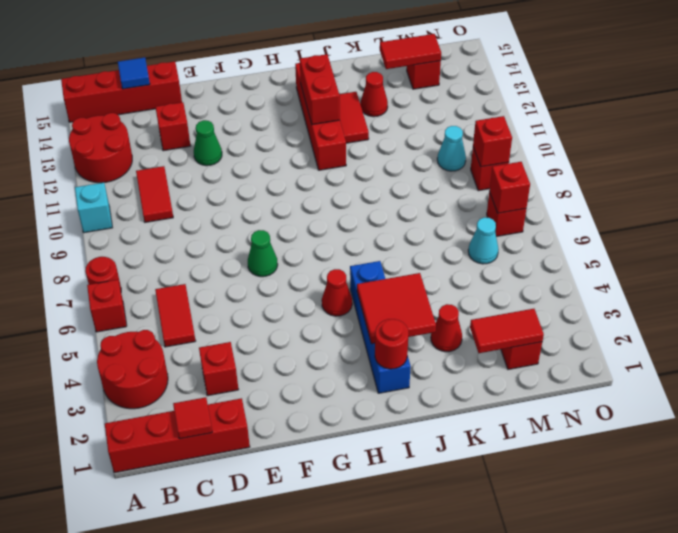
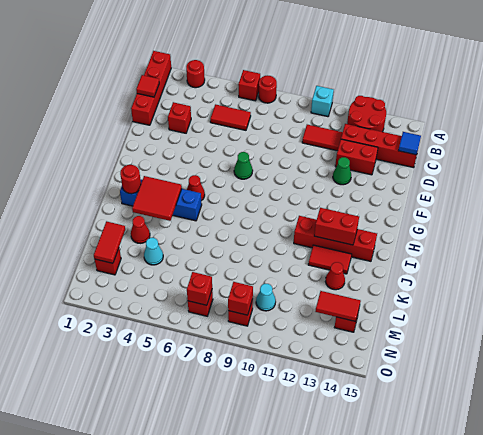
red 2x2 round brick [97,330,168,409] -> red 1x1 round brick [186,60,205,88]
red 1x4 brick [61,61,182,122] -> red 1x4 brick turned to [341,124,417,168]
red 1x1 brick [156,102,190,151] -> red 1x2 brick [335,139,378,175]
red 1x2 tile [380,34,441,69] -> red 1x2 tile turned to [315,291,361,322]
cyan 1x1 cone [468,217,499,264] -> cyan 1x1 cone moved to [144,238,163,265]

